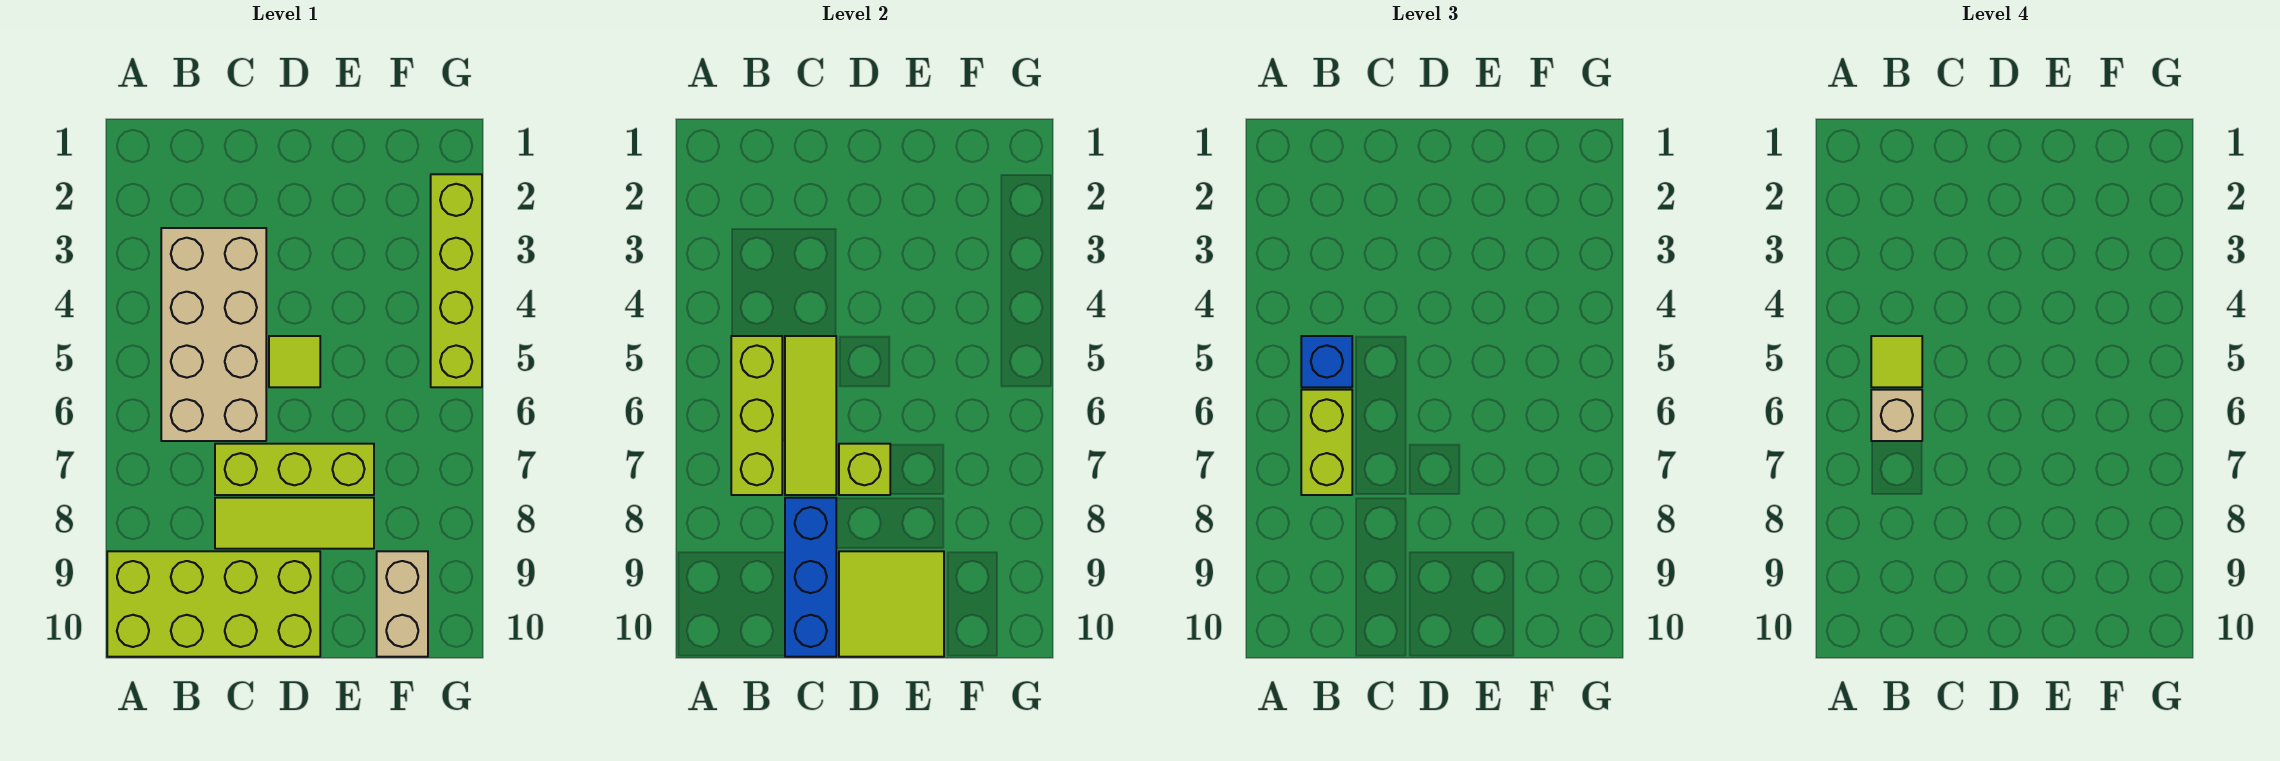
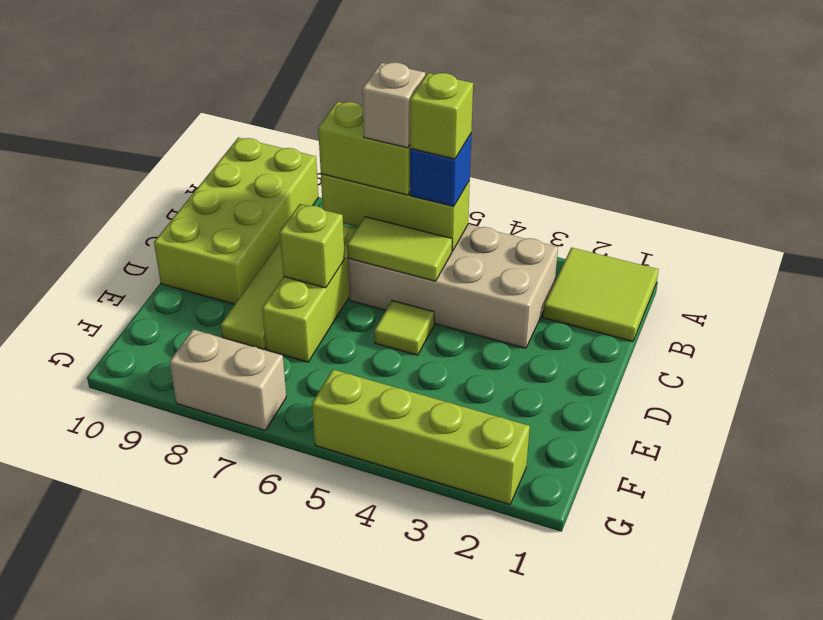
lime 1x1 tile [1871,336,1922,387] -> lime 1x1 brick [410,73,473,159]
lime 1x3 tile [785,336,836,495] -> lime 1x2 tile [347,217,452,281]
blue 1x3 brick [785,498,836,657] -> none
lime 2x2 tile [839,551,944,657] -> lime 2x2 tile moved to [543,247,659,341]
tan 1x2 brick [377,551,428,657] -> tan 1x2 brick moved to [170,330,286,431]

